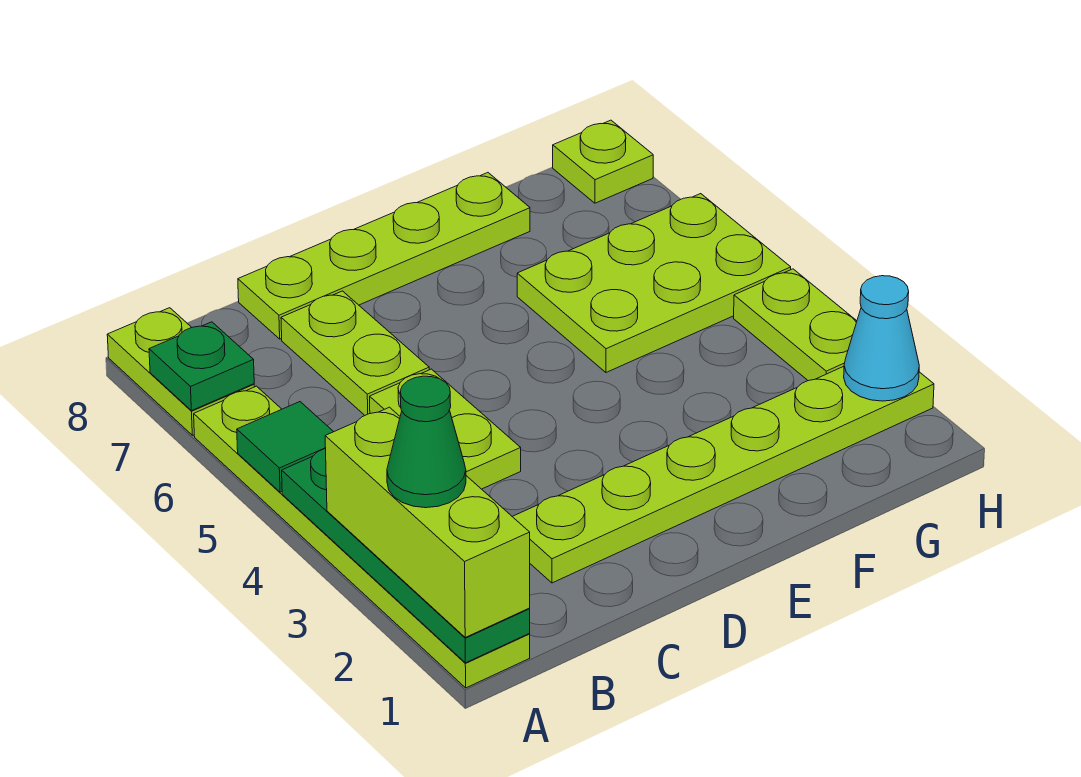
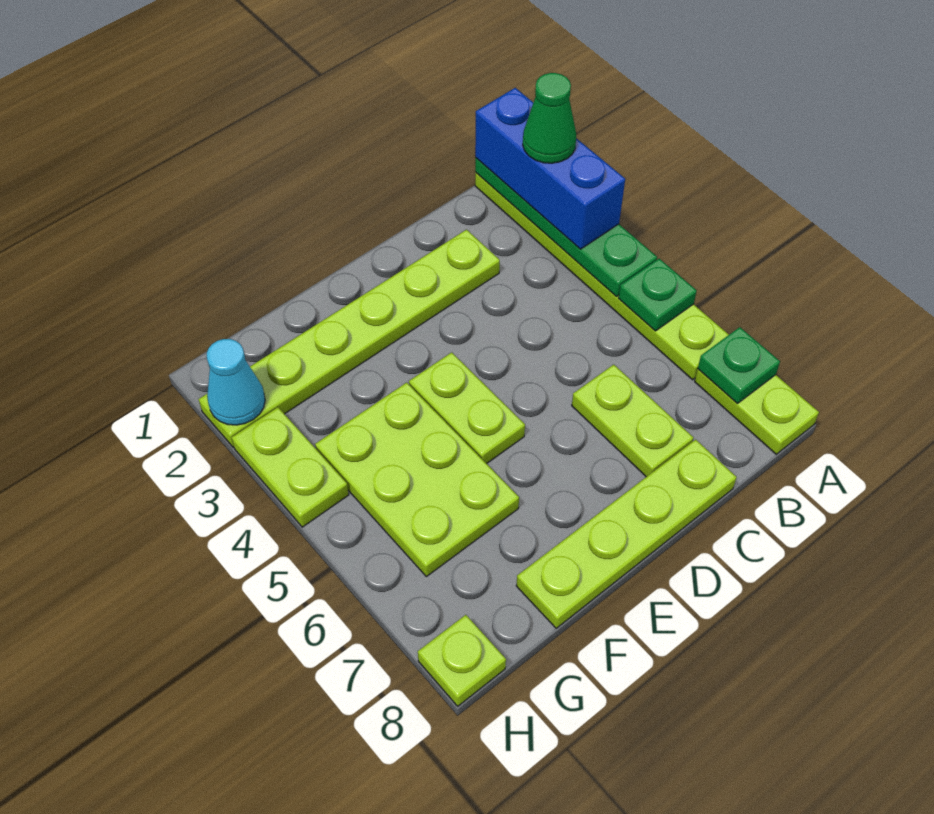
lime 1x3 brick [325,407,530,637] -> blue 1x3 brick [475,88,625,249]
green 1x1 tile [237,402,333,492] -> green 1x1 plate [618,259,697,331]
lime 1x2 plate [370,369,521,489] -> lime 1x2 plate moved to [409,352,525,464]
lime 2x3 plate [517,194,791,372] -> lime 2x3 plate turned to [315,382,519,577]

